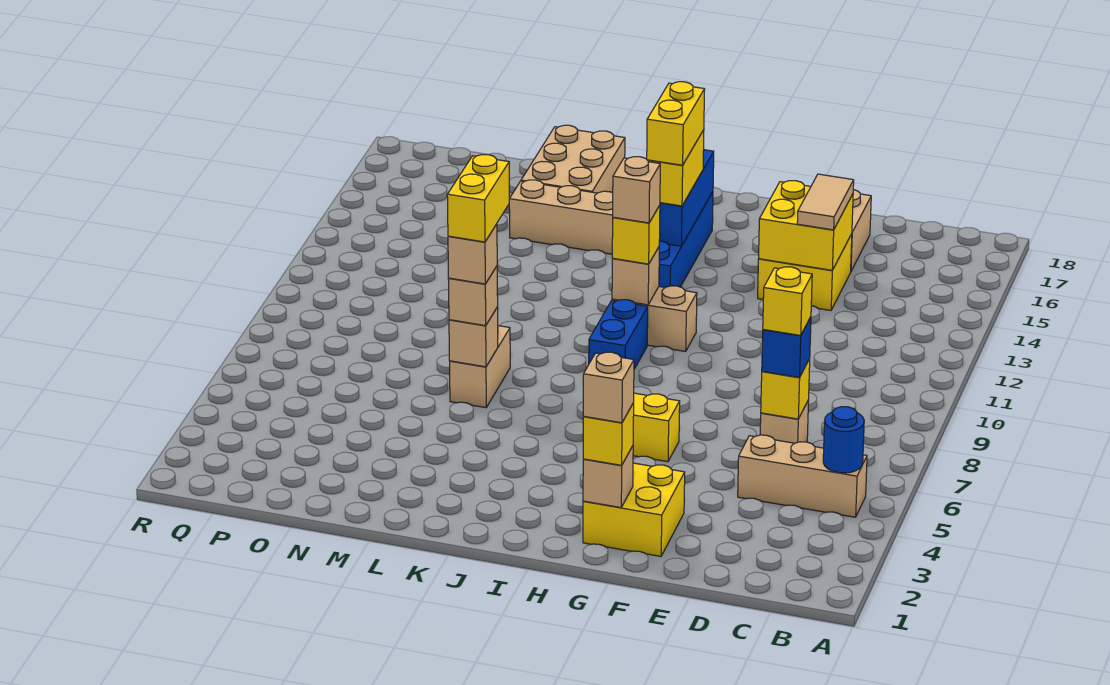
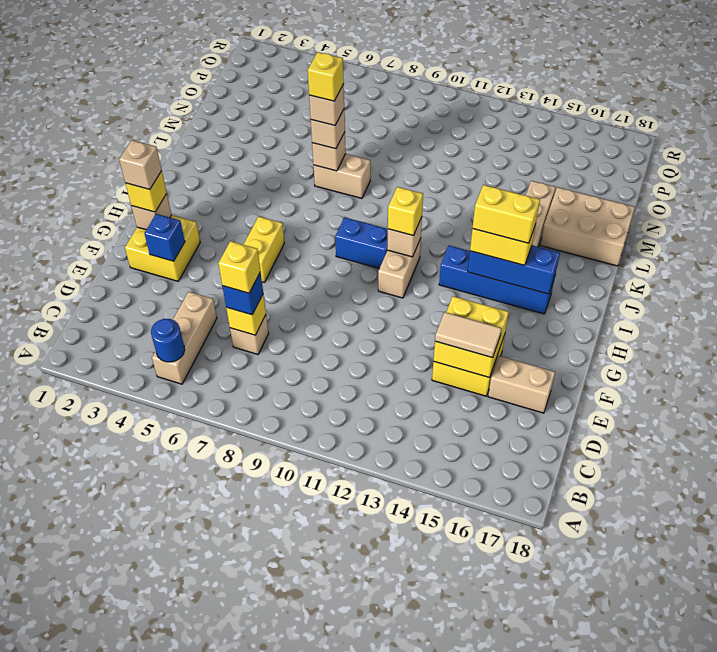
none -> blue 1x1 brick [144,214,185,261]
tan 1x1 brick [613,157,660,223] -> none
yellow 1x2 brick [447,155,510,242] -> yellow 1x1 brick [308,52,344,101]

